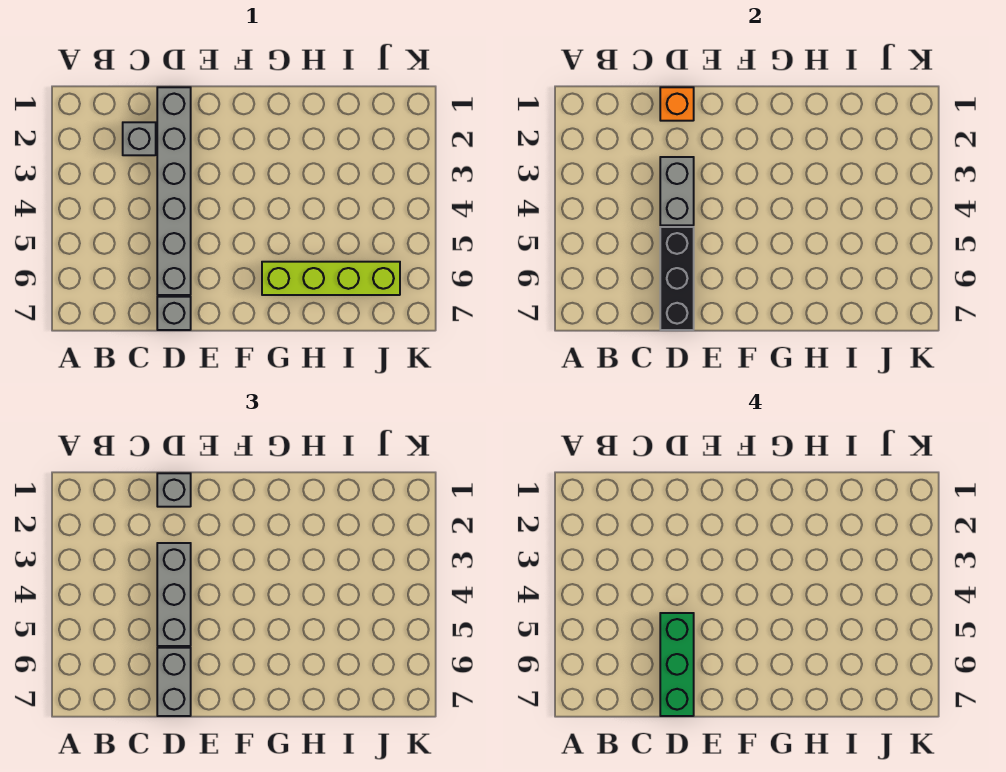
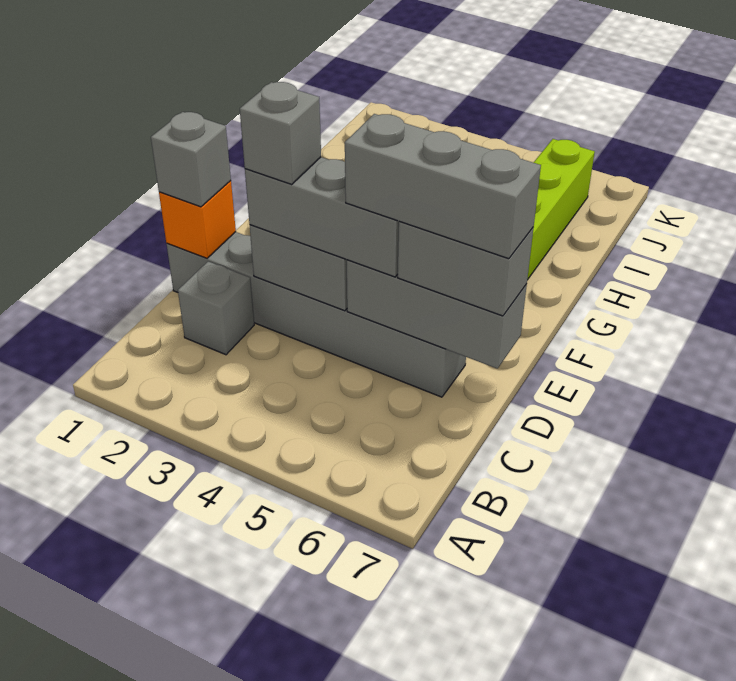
black 1x3 brick [660,227,694,330] -> grey 1x3 brick [347,260,527,369]
green 1x3 brick [660,613,694,716] -> grey 1x3 brick [345,114,541,259]
grey 1x1 brick [157,297,191,330] -> grey 1x1 brick moved to [240,82,321,185]

